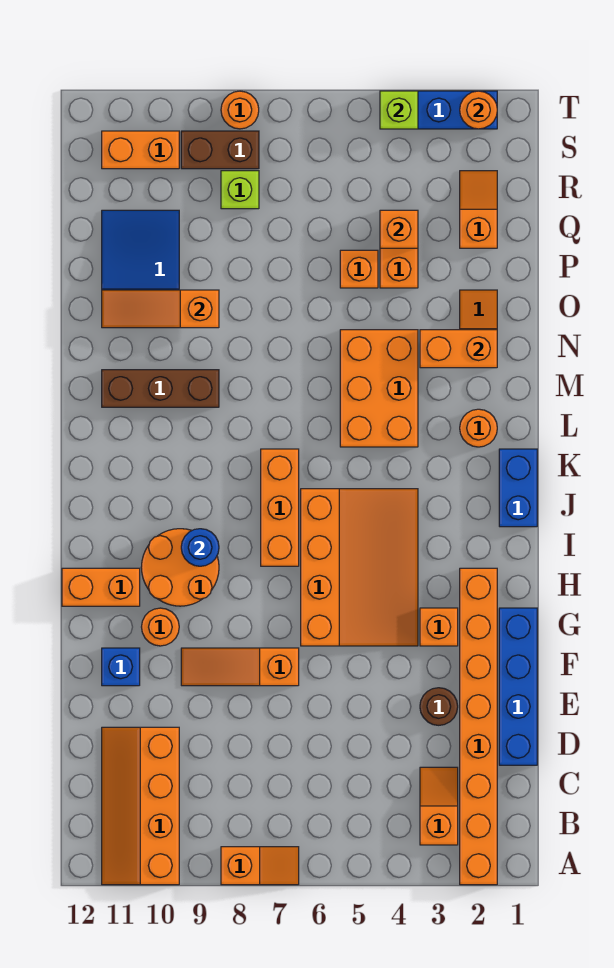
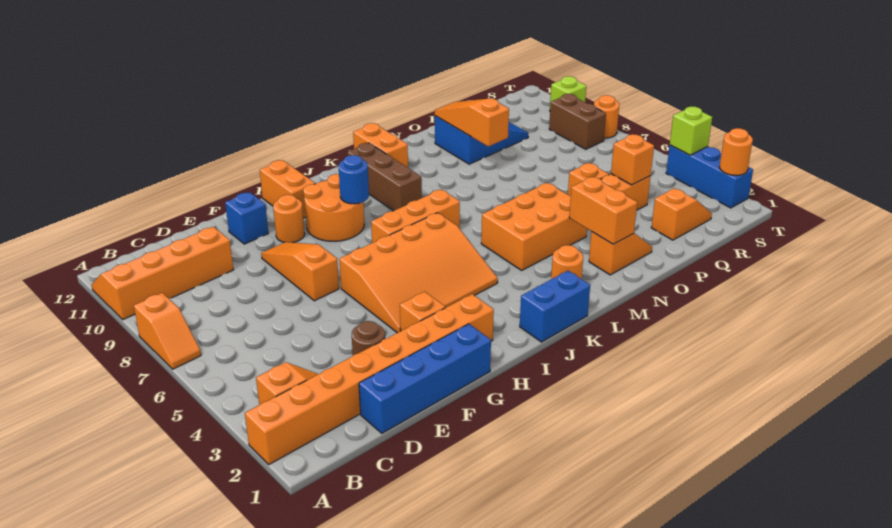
brown 1x3 brick [102,370,219,407] -> brown 1x3 brick moved to [347,143,422,211]
lime 1x1 brick [221,171,259,209] -> lime 1x1 brick moved to [550,76,586,107]
orange 1x2 brick [102,131,179,169] -> orange 1x2 brick moved to [353,123,408,167]

